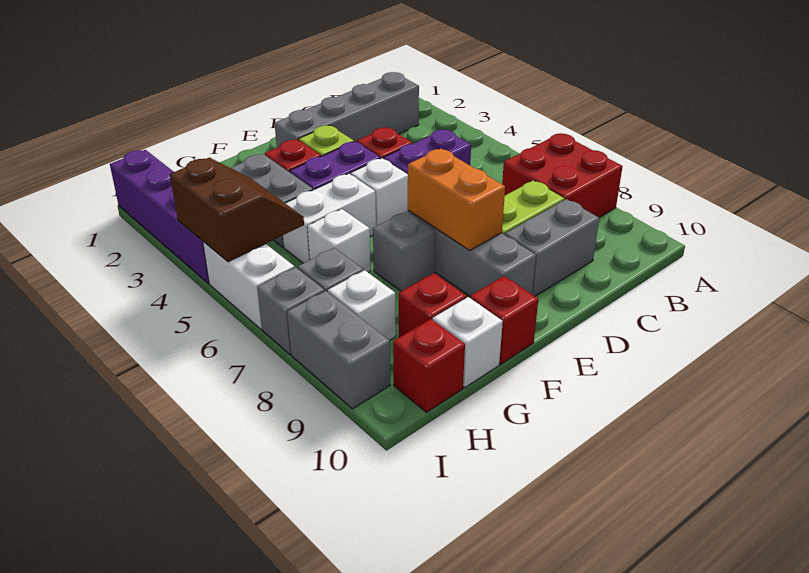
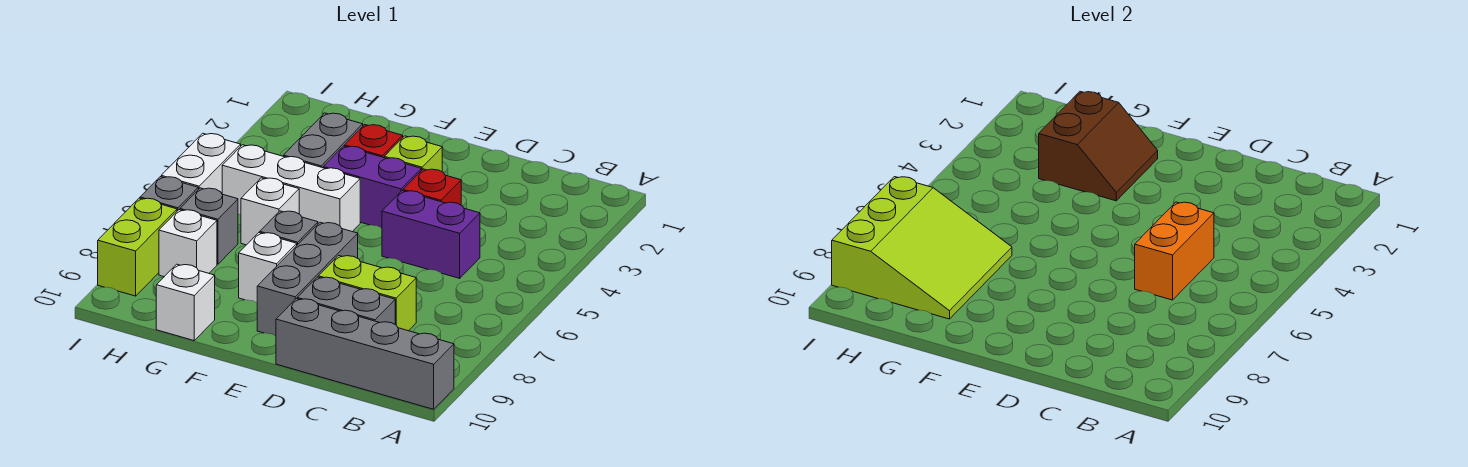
red 2x2 brick [502,133,623,217] -> none
grey 1x4 brick [275,72,419,148] -> grey 1x4 brick moved to [276,299,454,409]
white 1x1 brick [351,158,408,226] -> white 1x1 brick moved to [239,233,297,303]
orange 1x2 brick [408,149,505,250] -> orange 1x2 brick moved to [1135,202,1214,300]
white 1x2 brick [283,174,376,263] -> white 1x3 brick [222,145,360,232]
red 1x1 brick [470,276,538,364] -> none
none -> lime 3x3 slope [832,177,1012,319]
red 1x1 brick [399,273,467,337] -> none
brown 2x2 slope [170,158,304,262] -> brown 2x2 slope moved to [1039,92,1158,201]
red 1x1 brick [393,319,465,412] -> none
purple 1x4 brick [110,150,209,284] -> none
grey 1x2 brick [287,291,390,409] -> lime 1x2 brick [98,198,177,296]

